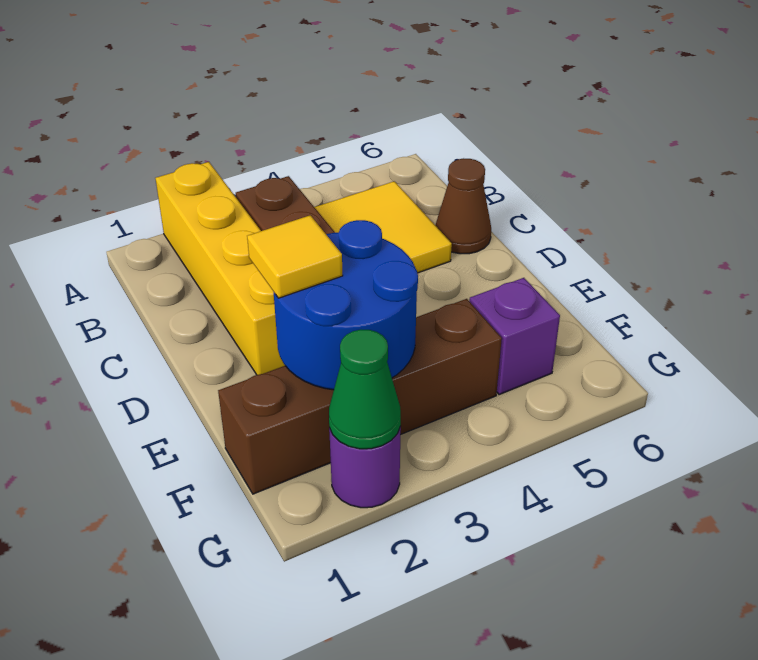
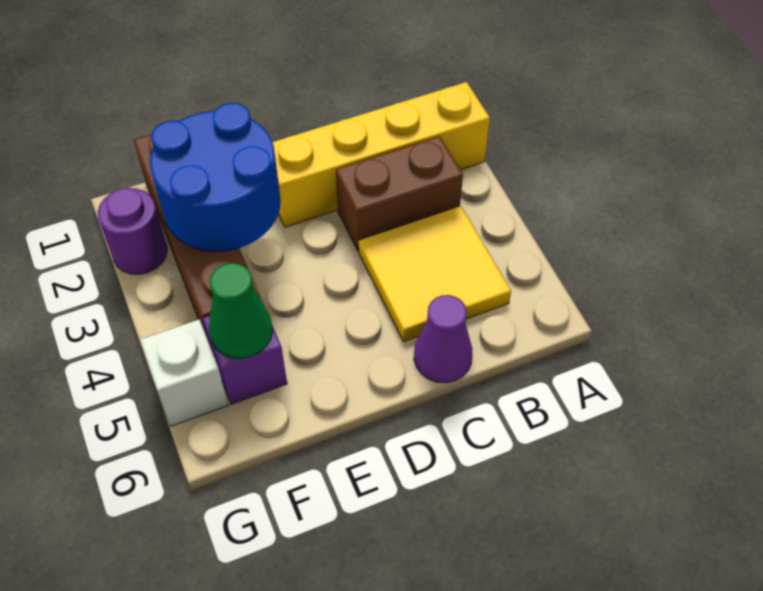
brown 1x1 cone [435,158,491,254] -> purple 1x1 cone [414,295,473,383]
yellow 1x1 tile [247,215,343,298] -> none
green 1x1 cone [329,330,401,449] -> green 1x1 cone moved to [209,263,273,359]
none -> white 1x1 brick [140,319,228,426]

